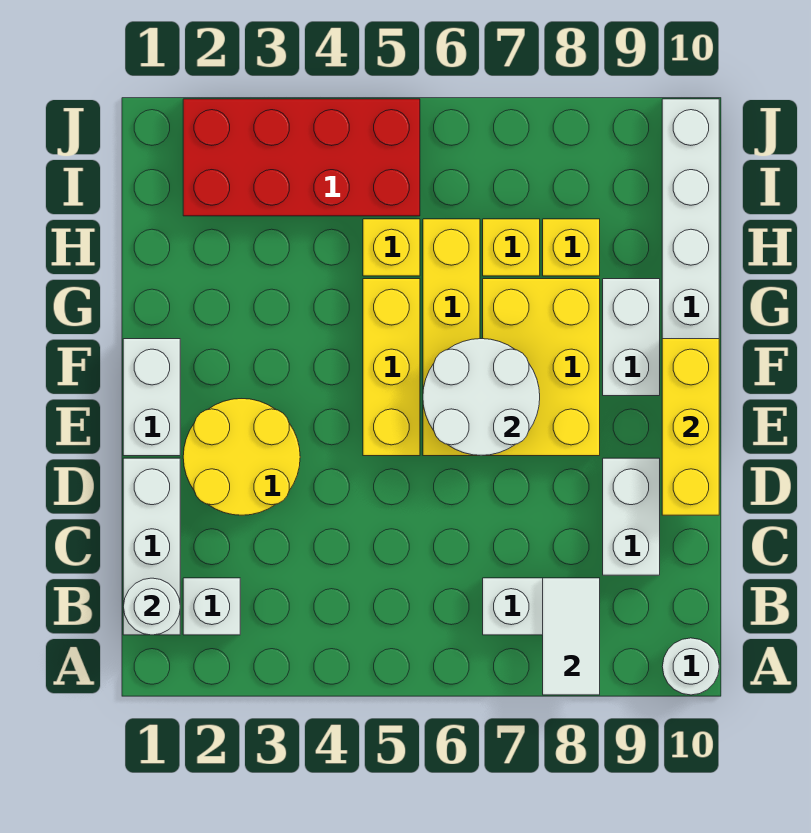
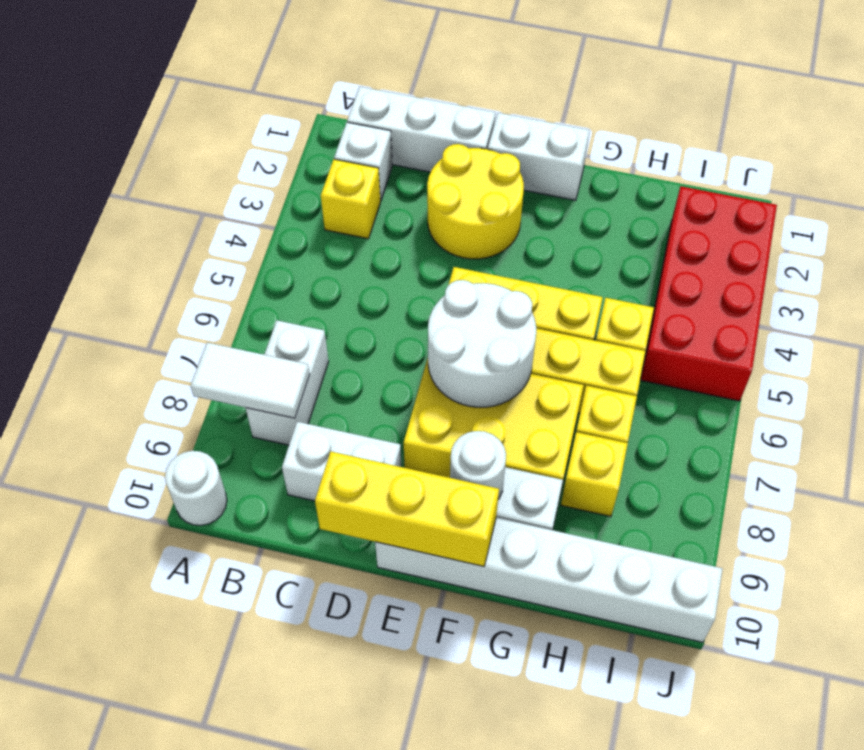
white 1x1 round brick [123,578,180,635] -> white 1x1 round brick moved to [450,431,506,499]
none -> yellow 1x1 brick [321,159,380,239]

